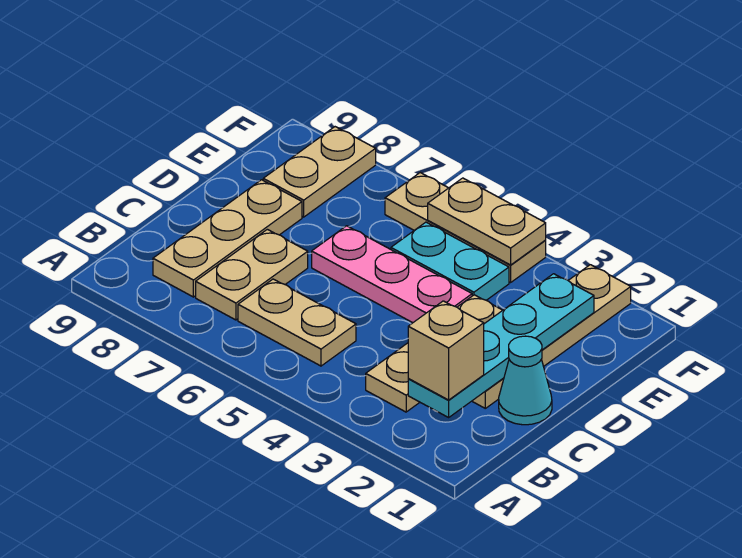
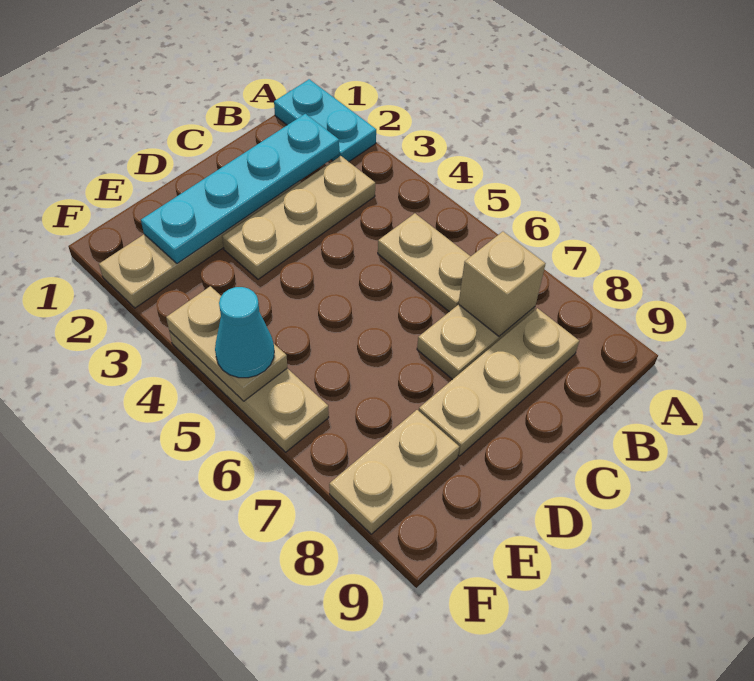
tan 1x1 brick [408,301,484,400] -> tan 1x1 brick moved to [459,232,546,336]
cyan 1x1 cone [499,336,552,425] -> cyan 1x1 cone moved to [215,287,274,378]
pink 1x3 plate [312,226,472,323] -> none
cyan 1x2 plate [391,222,509,300] -> cyan 1x2 plate moved to [274,79,376,162]

